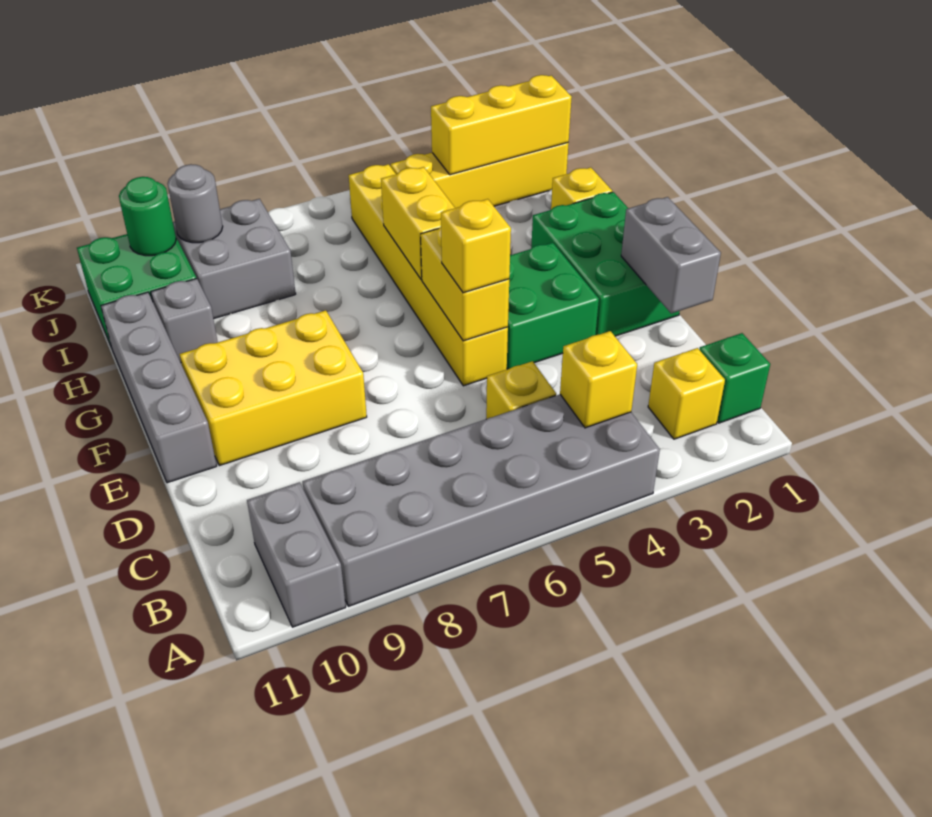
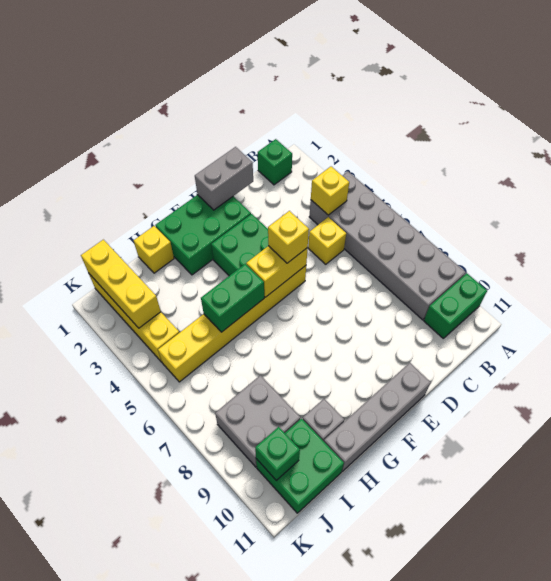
grey 1x2 brick [247,482,346,627] -> green 1x2 brick [424,273,487,338]
yellow 1x1 brick [648,348,725,439] -> none
yellow 2x3 brick [179,310,367,466] -> none
yellow 1x2 brick [381,167,455,280] -> green 1x2 brick [201,264,264,332]
grey 1x1 round brick [168,164,223,243] -> none
green 1x1 round brick [119,177,176,256] -> green 1x1 brick [255,427,300,480]

